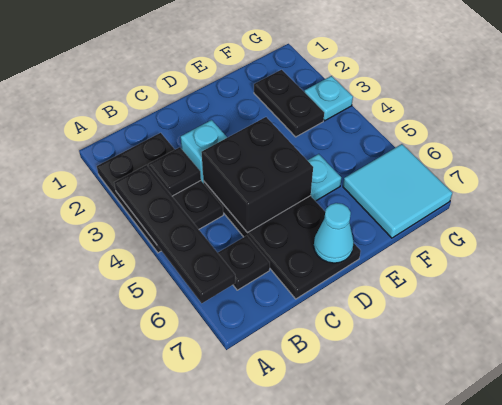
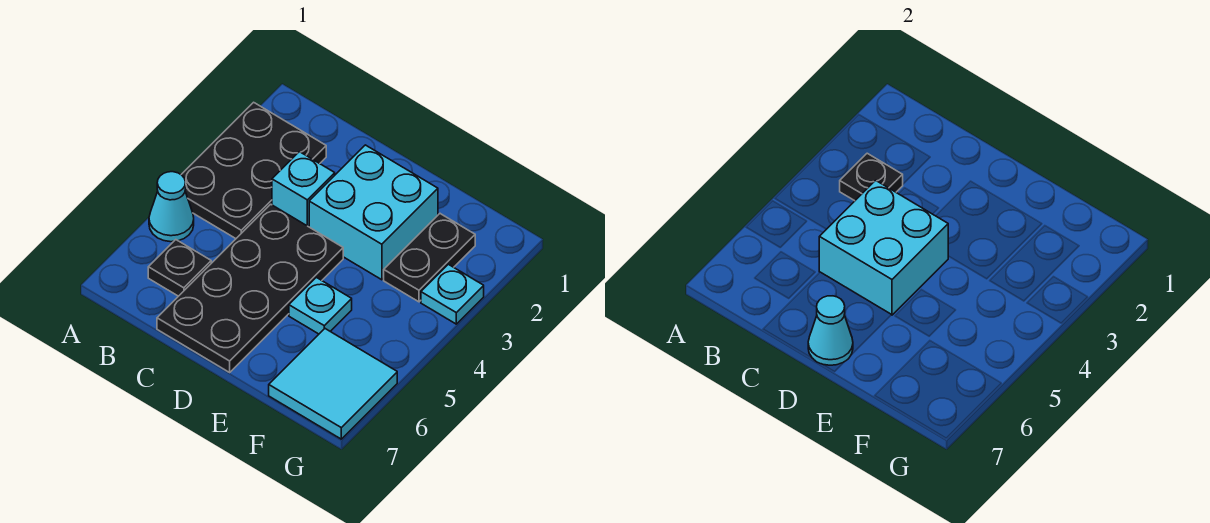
black 1x4 plate [114,165,235,303] -> none
none -> cyan 1x1 cone [149,172,194,242]
black 2x2 brick [201,117,313,233] -> cyan 2x2 brick [819,180,948,315]
none -> cyan 2x2 brick [309,145,438,280]

